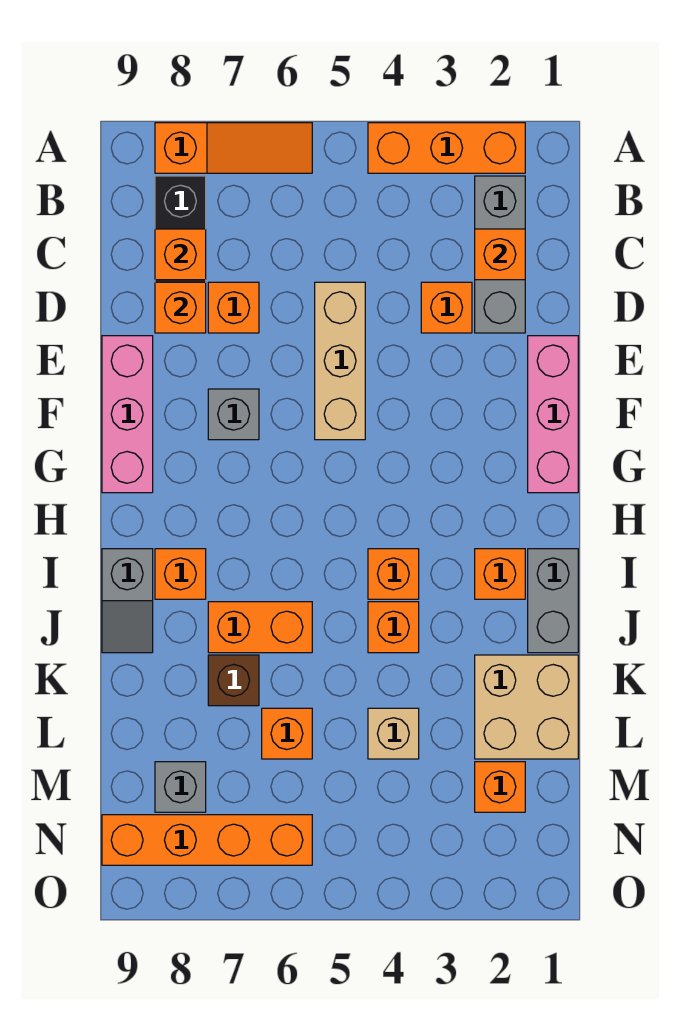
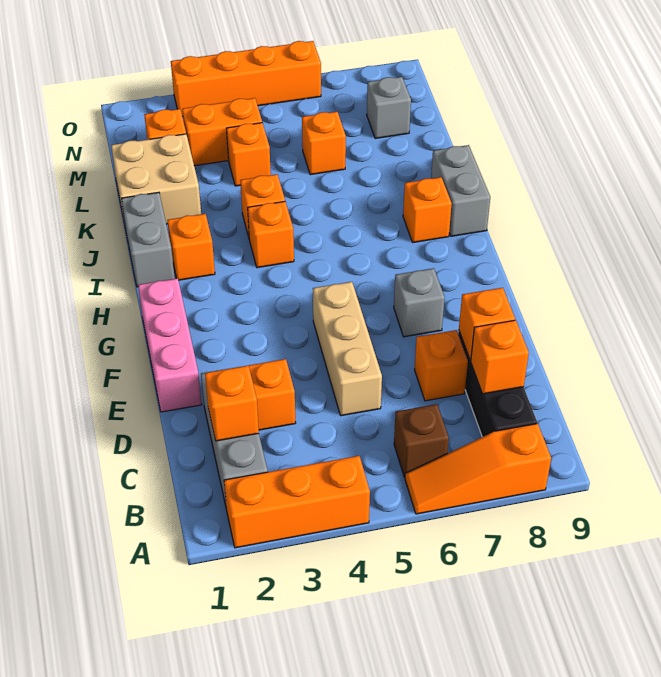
pink 1x3 brick [102,336,153,493] -> none
grey 1x2 slope [102,549,153,653] -> grey 1x2 brick [431,145,490,236]
orange 1x2 brick [208,602,312,653] -> orange 1x2 brick moved to [182,98,262,166]
brown 1x1 brick [208,655,259,706] -> brown 1x1 brick moved to [394,404,449,477]
tan 1x1 brick [368,708,419,759] -> orange 1x1 brick [226,123,271,186]
orange 1x4 brick [102,815,312,865] -> orange 1x4 brick moved to [171,41,321,117]

